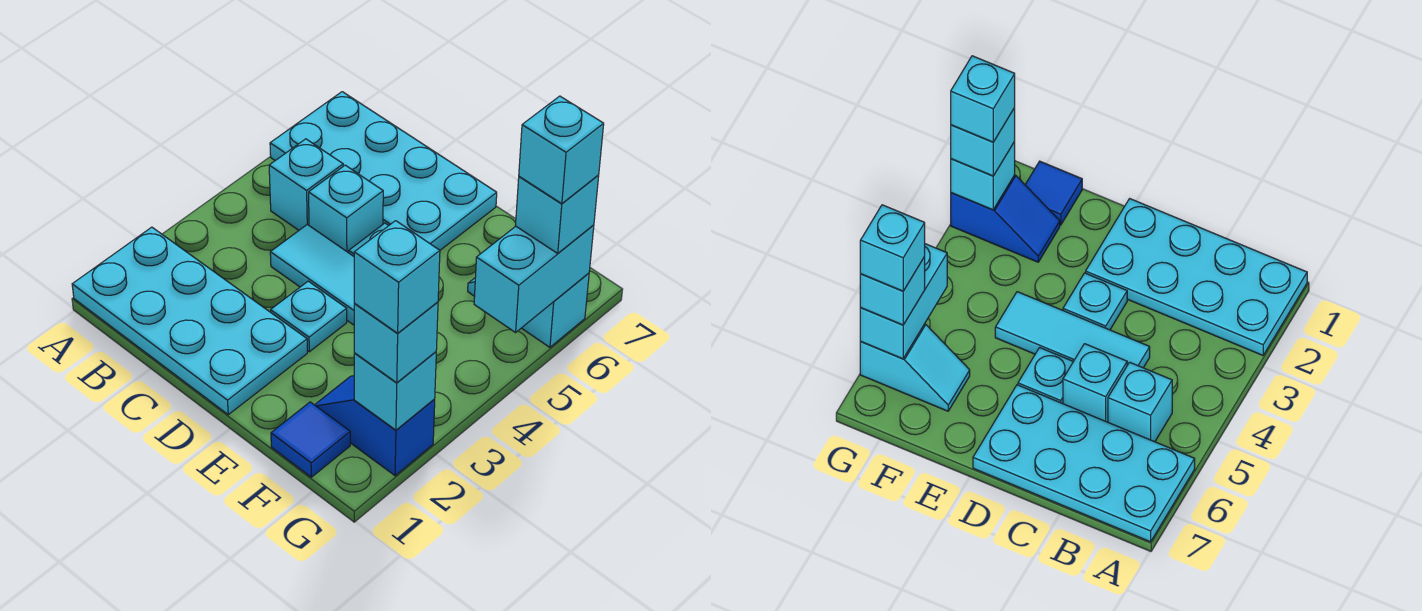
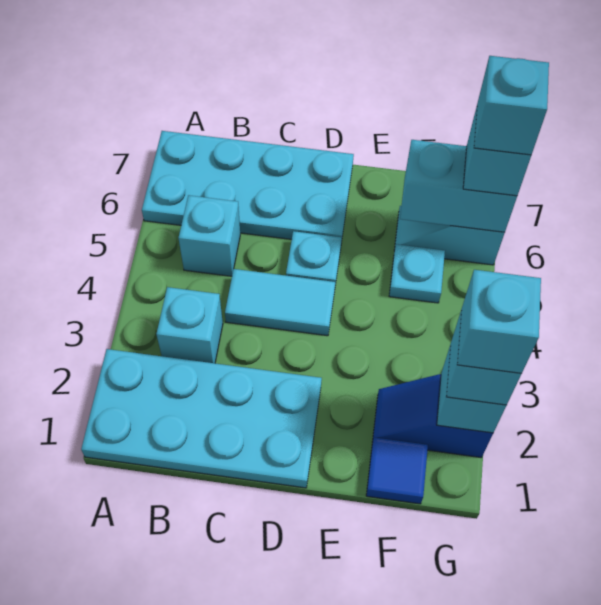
cyan 1x3 tile [270,225,354,325] -> cyan 1x2 tile [225,269,335,336]
cyan 1x1 brick [309,165,383,253] -> cyan 1x1 brick moved to [156,287,223,363]
cyan 1x1 plate [271,281,347,352] -> cyan 1x1 plate moved to [389,244,445,303]
cyan 1x2 brick [474,225,594,332] -> cyan 1x2 brick turned to [400,140,517,233]

